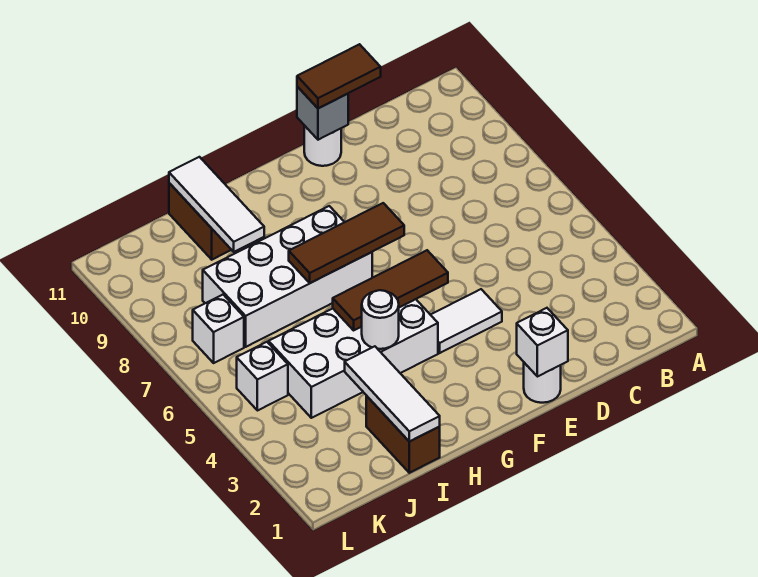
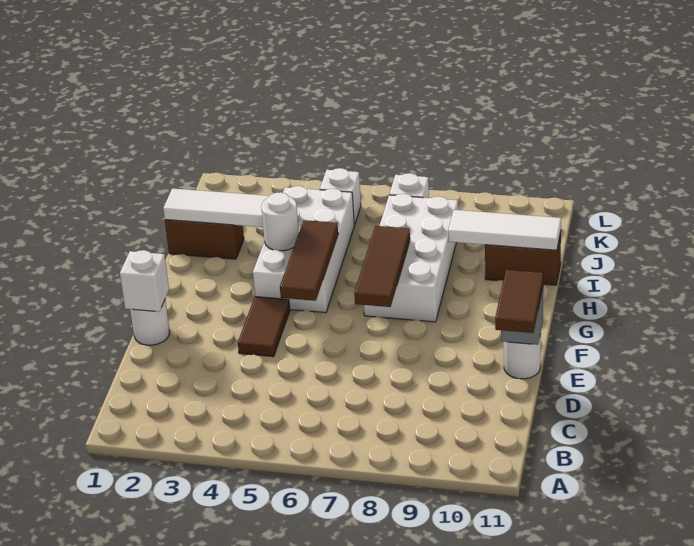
white 1x2 tile [431,289,502,353] -> brown 1x2 tile [238,297,290,357]

